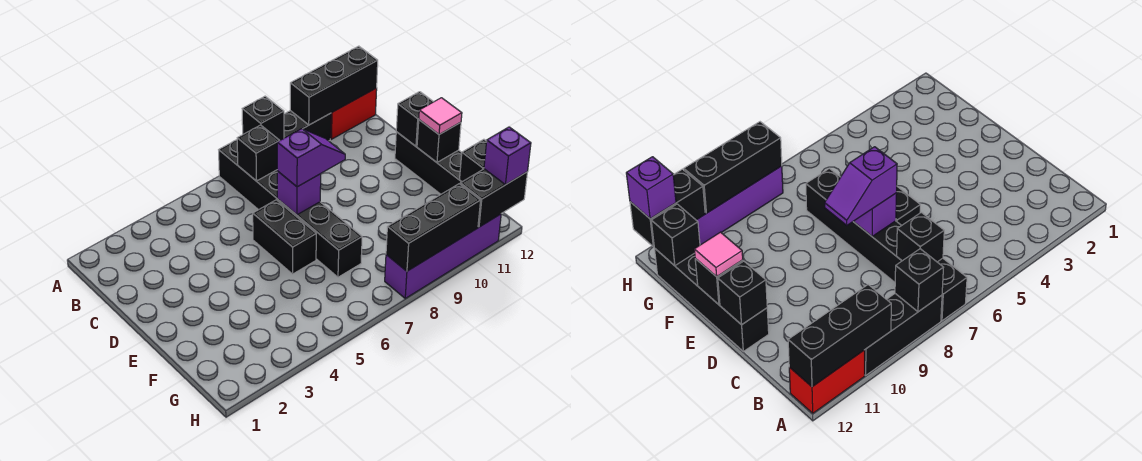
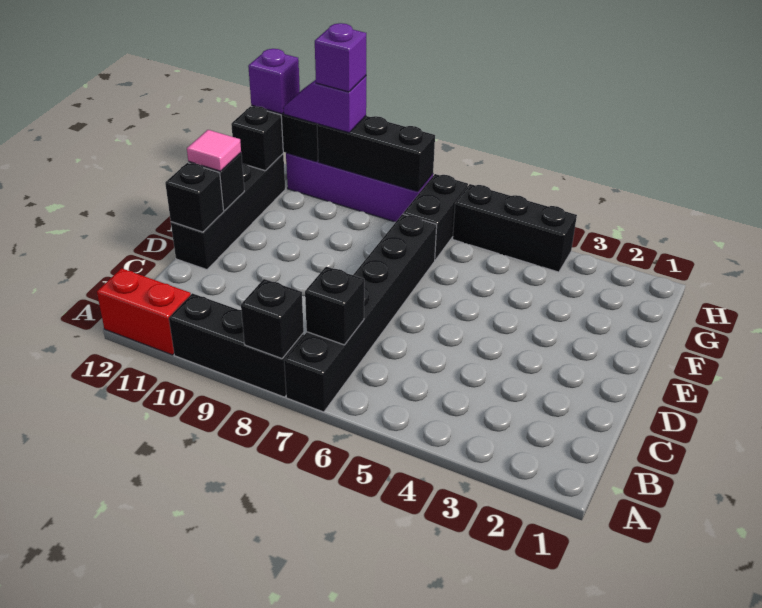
black 1x3 brick [290,46,378,125] -> black 1x3 brick moved to [453,184,577,272]
black 1x2 brick [253,200,316,274] -> black 1x2 brick moved to [403,174,468,260]
purple 1x1 brick [277,171,321,215] -> purple 1x1 brick moved to [315,23,366,92]
purple 1x2 slope [277,129,345,187] -> purple 1x2 slope moved to [283,76,366,133]

